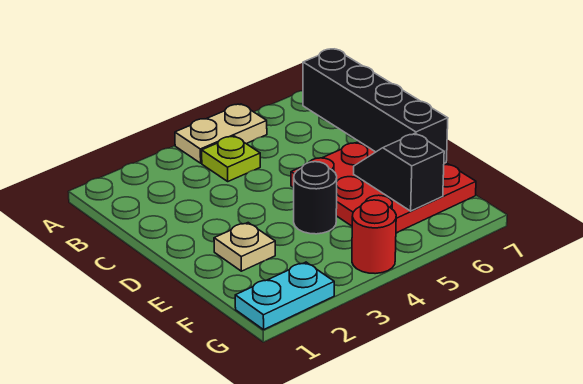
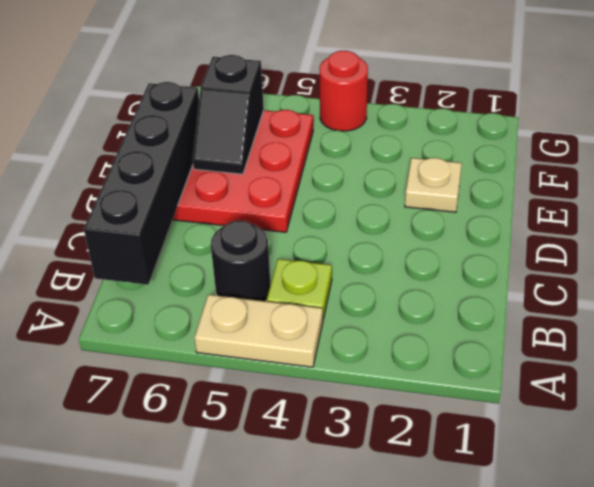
black 1x1 round brick [294,162,337,234] -> black 1x1 round brick moved to [211,221,271,301]
cyan 1x2 plate [235,262,334,330] -> none

